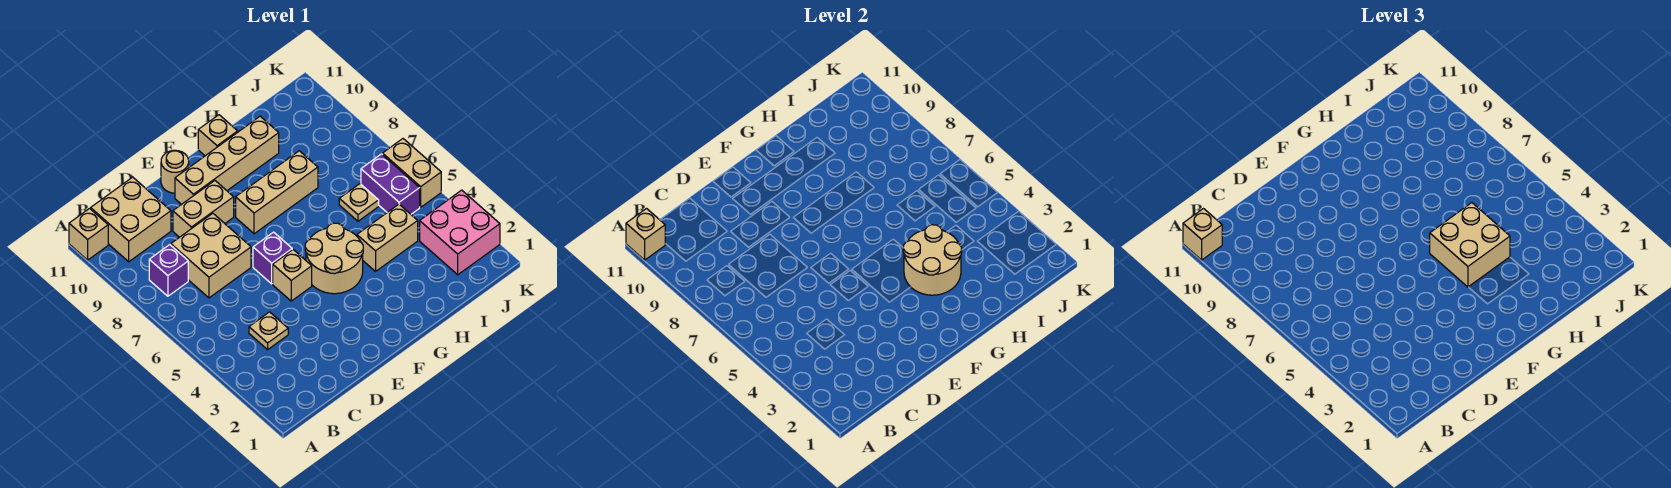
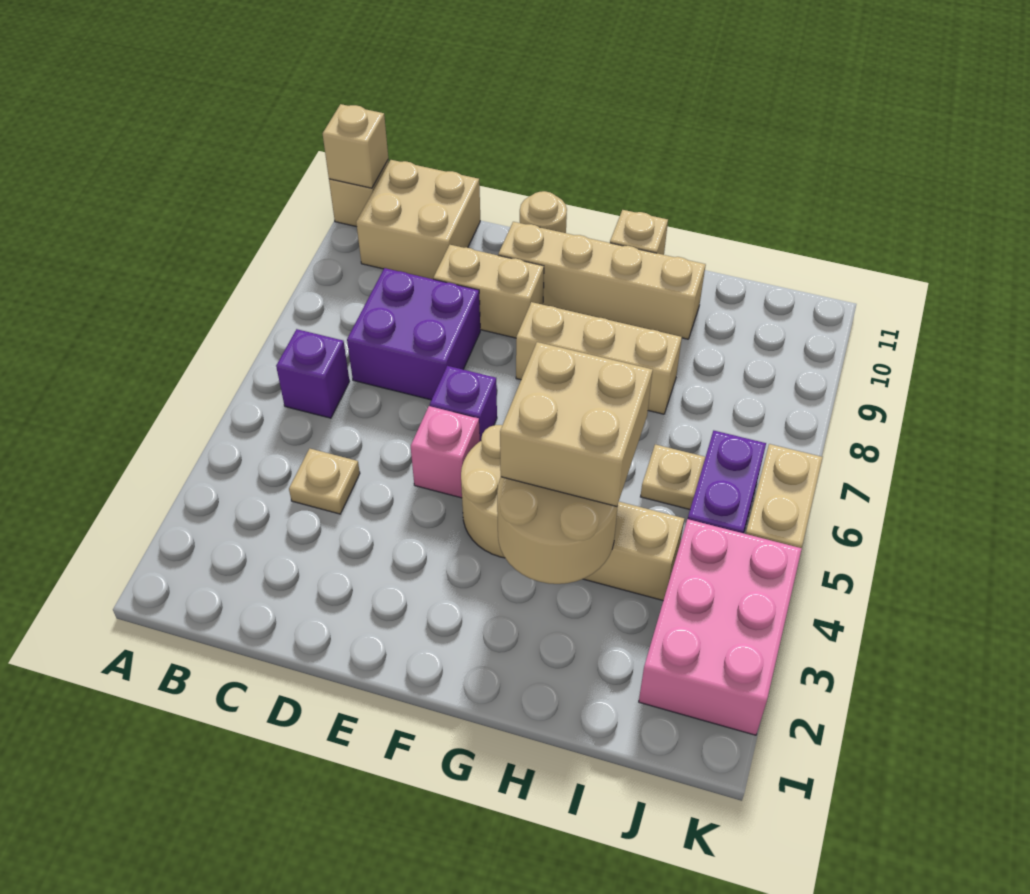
tan 1x1 brick [1183,209,1222,260] -> none
purple 1x1 brick [149,245,188,296] -> purple 1x1 brick moved to [276,329,350,418]
tan 2x2 brick [171,213,251,298] -> purple 2x2 brick [347,268,480,400]
tan 1x1 brick [273,250,312,301] -> pink 1x1 brick [411,406,480,498]
pink 2x2 brick [420,190,500,275] -> pink 2x3 brick [639,519,802,735]

